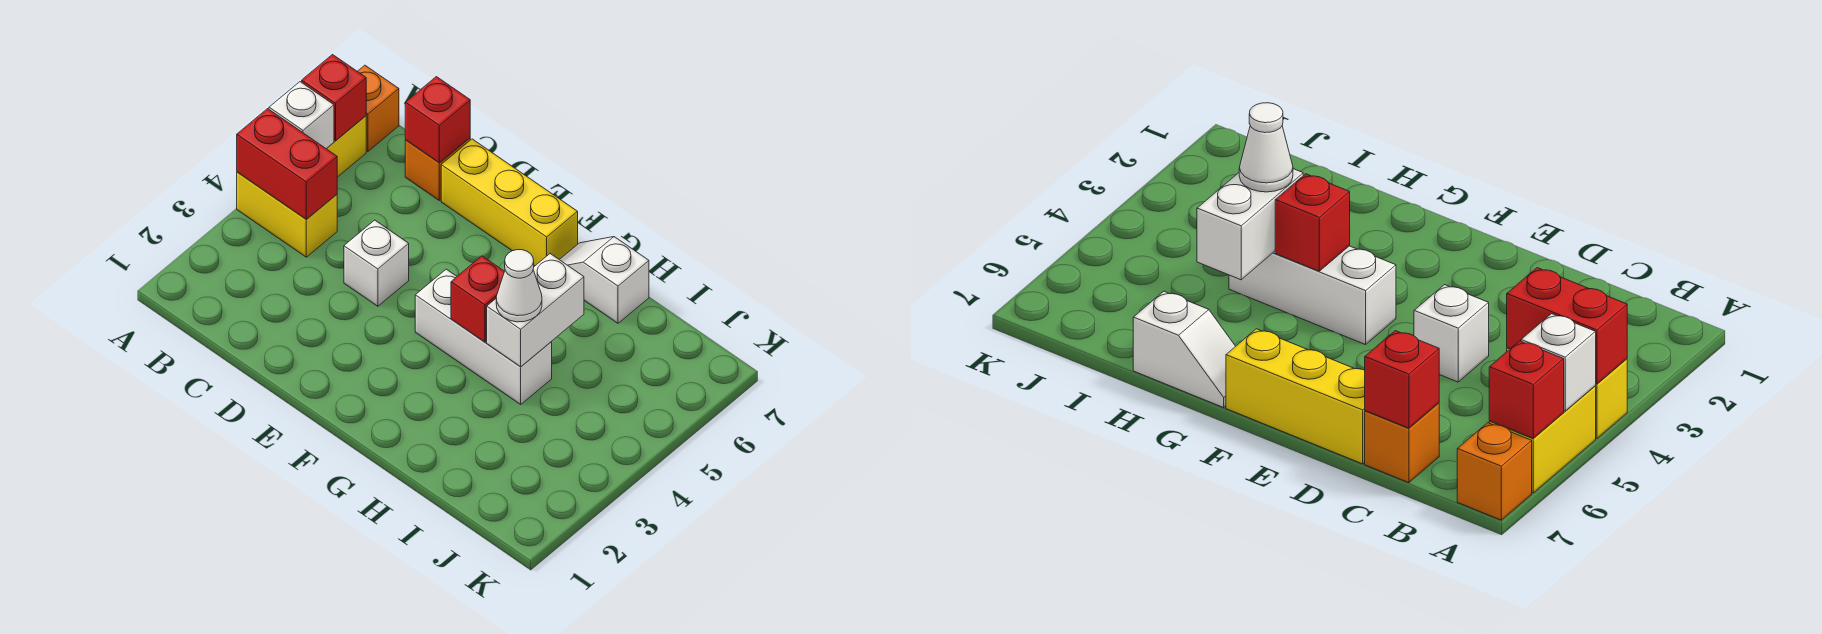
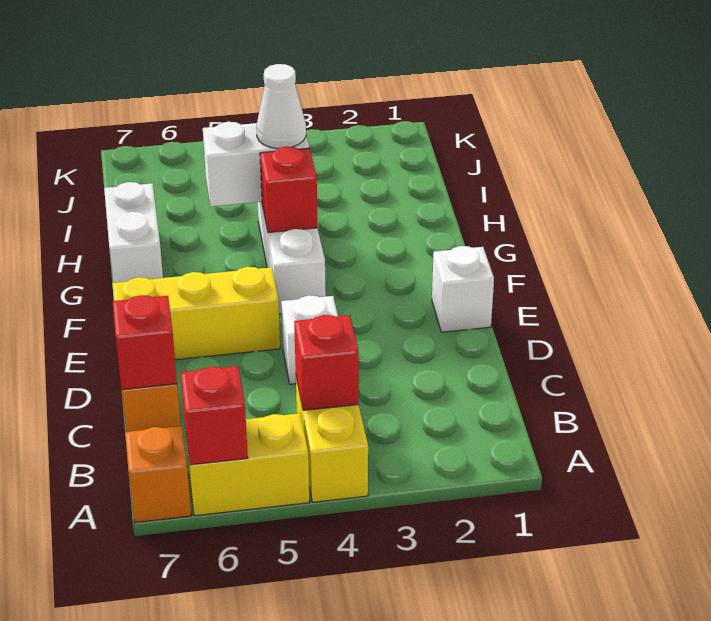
red 1x2 brick [237,109,337,220] -> red 1x1 brick [294,315,359,410]
white 1x1 brick [269,82,334,149] -> white 1x1 brick moved to [432,246,494,332]
yellow 1x3 brick [441,139,578,266] -> yellow 1x3 brick turned to [112,267,280,360]
white 1x2 slope [560,237,649,323] -> white 1x2 brick [104,182,163,283]

